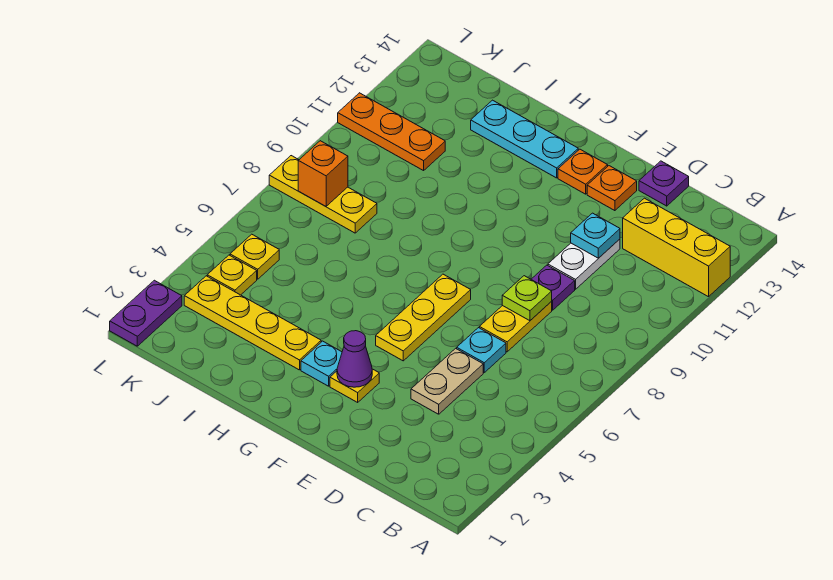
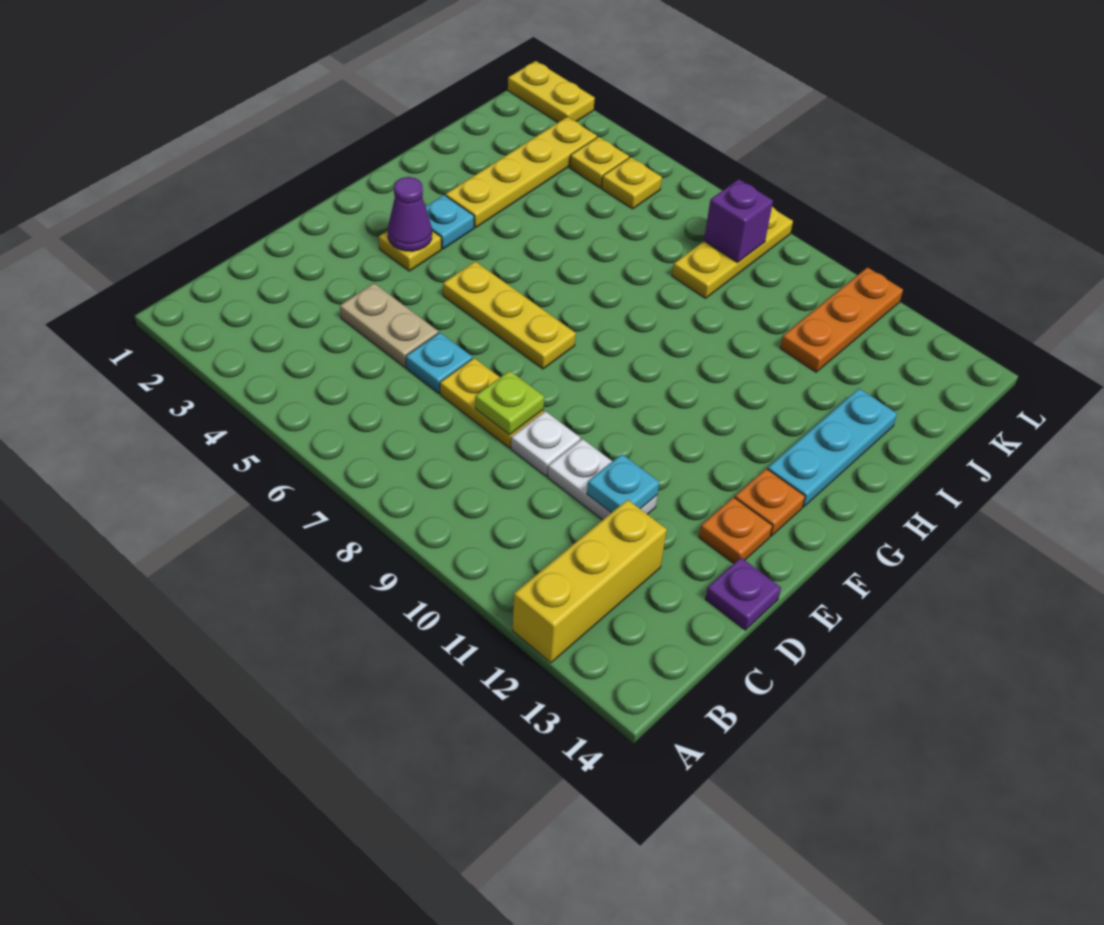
purple 1x1 plate [531,265,575,310] -> white 1x1 plate [511,411,580,476]
orange 1x1 brick [298,141,348,206] -> purple 1x1 brick [704,179,773,262]
purple 1x2 plate [110,280,182,346] -> yellow 1x2 plate [508,61,595,122]

